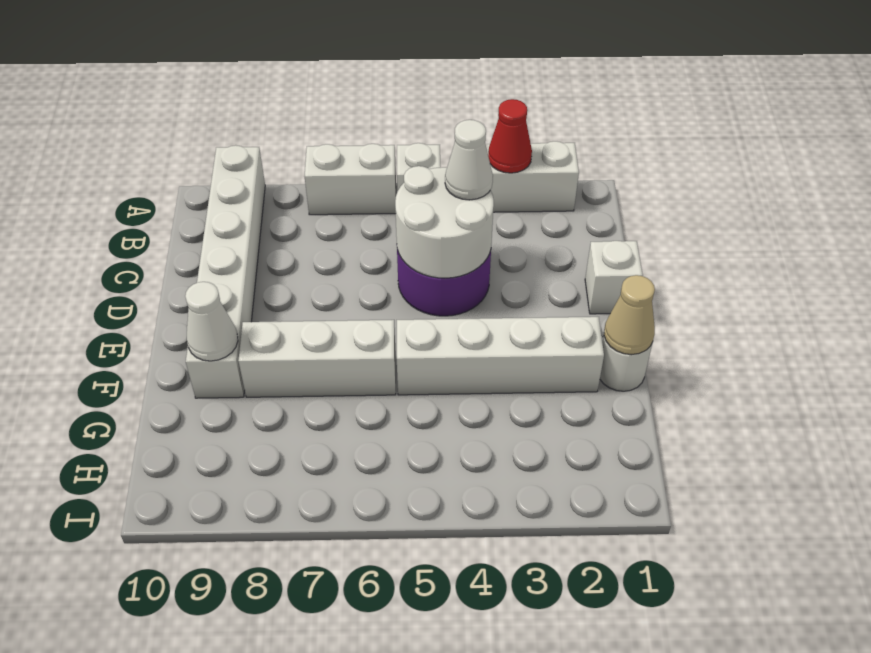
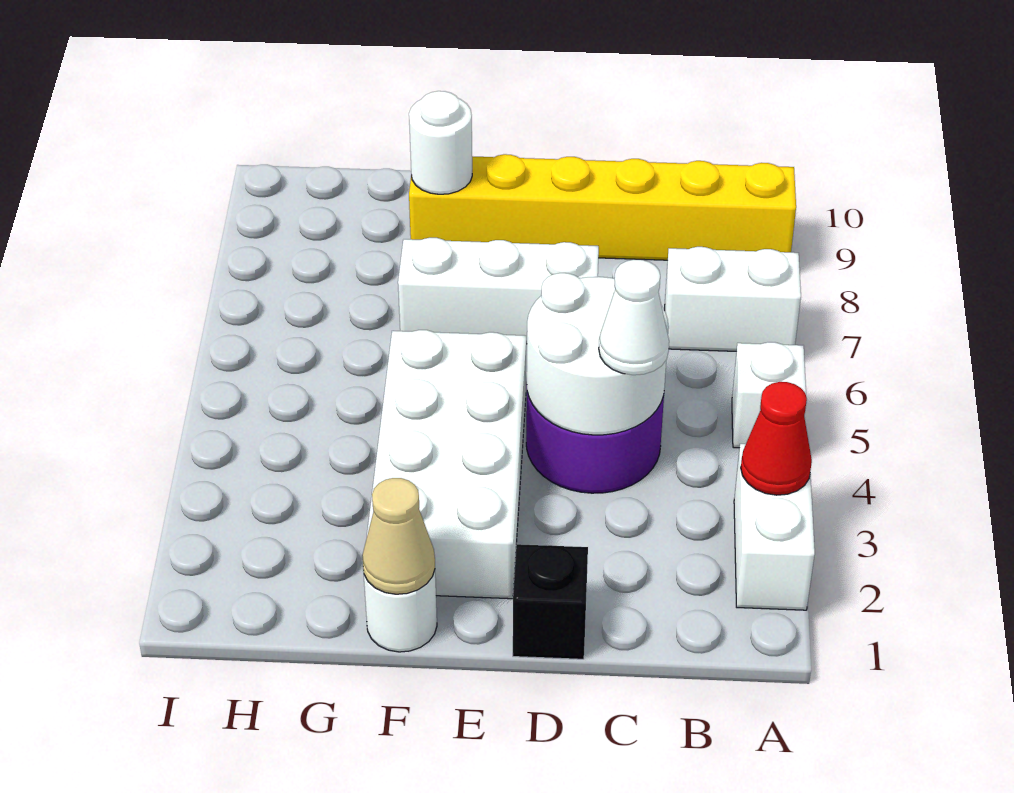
white 1x2 brick [305,144,396,215] -> white 1x2 brick turned to [665,247,801,351]
white 1x6 brick [186,145,265,398] -> yellow 1x6 brick [409,154,796,260]
white 1x1 brick [585,241,643,314] -> black 1x1 brick [513,544,588,659]
white 1x4 brick [397,317,604,395] -> white 2x4 brick [367,330,526,599]
white 1x3 brick [238,320,396,397] -> white 1x3 brick turned to [398,238,599,344]
white 1x1 cone [185,282,238,361] -> white 1x1 round brick [409,91,472,194]

